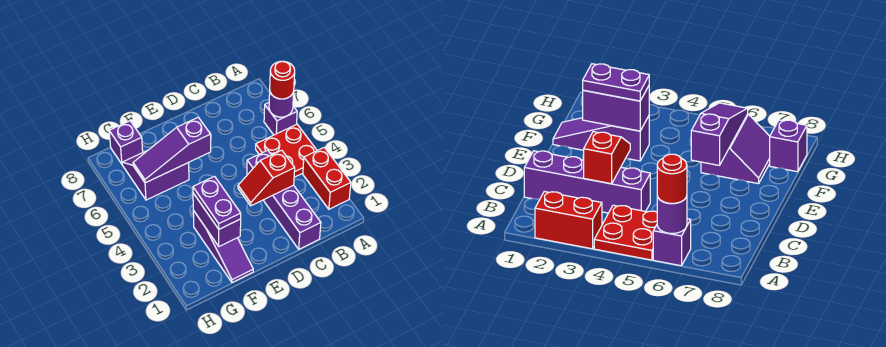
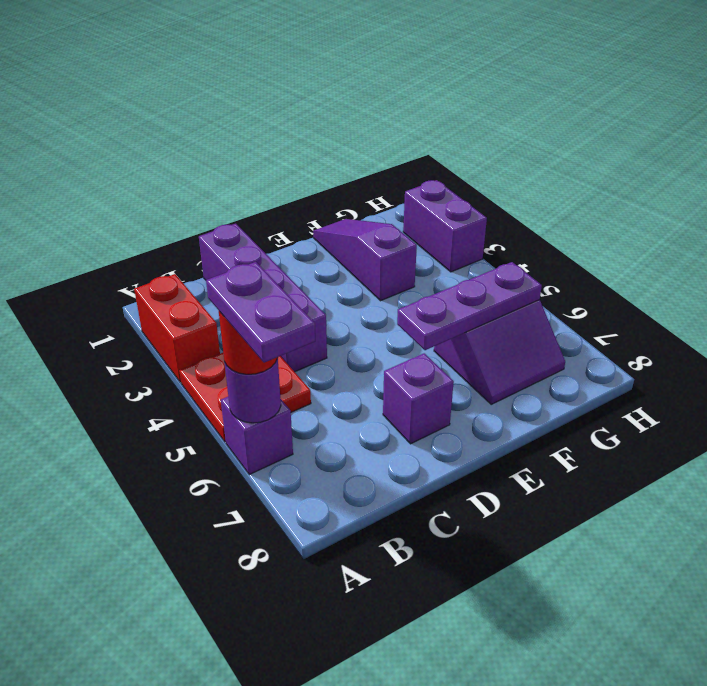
red 1x2 slope [238,150,295,206] -> none
purple 1x3 slope [133,117,211,183] -> purple 1x3 plate [397,262,542,350]
purple 1x2 brick [193,193,241,246] -> purple 1x2 brick moved to [403,180,487,272]
purple 1x2 plate [193,176,241,229] -> purple 1x2 plate moved to [206,262,315,363]
purple 1x1 brick [109,121,143,164] -> purple 1x1 brick moved to [383,353,454,444]

